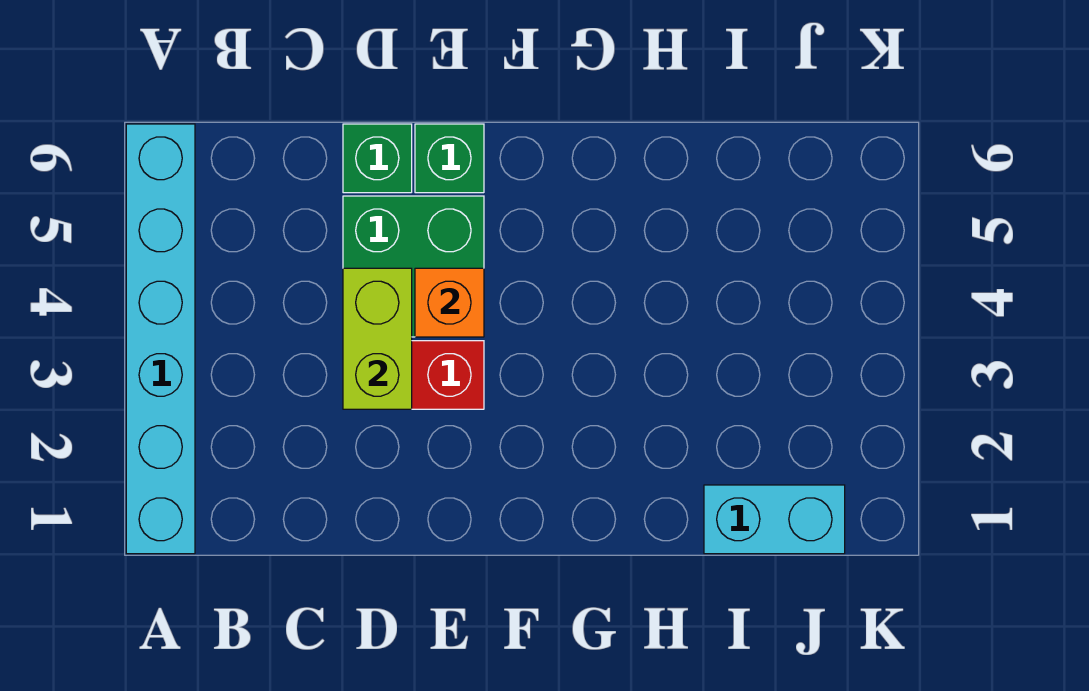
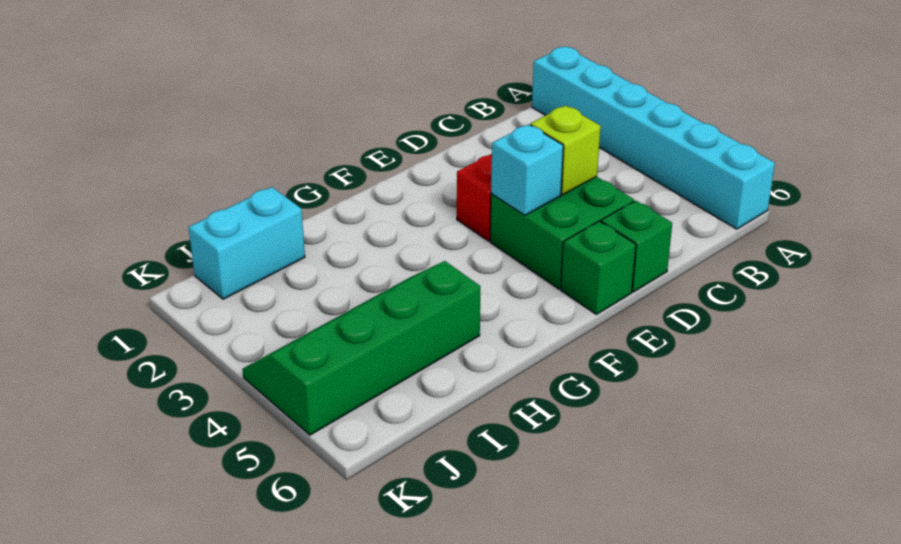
lime 1x2 brick [343,268,412,409] -> lime 1x1 brick [530,105,601,195]
orange 1x1 brick [415,268,484,337] -> cyan 1x1 brick [491,124,563,215]
none -> green 2x4 slope [243,261,480,435]

